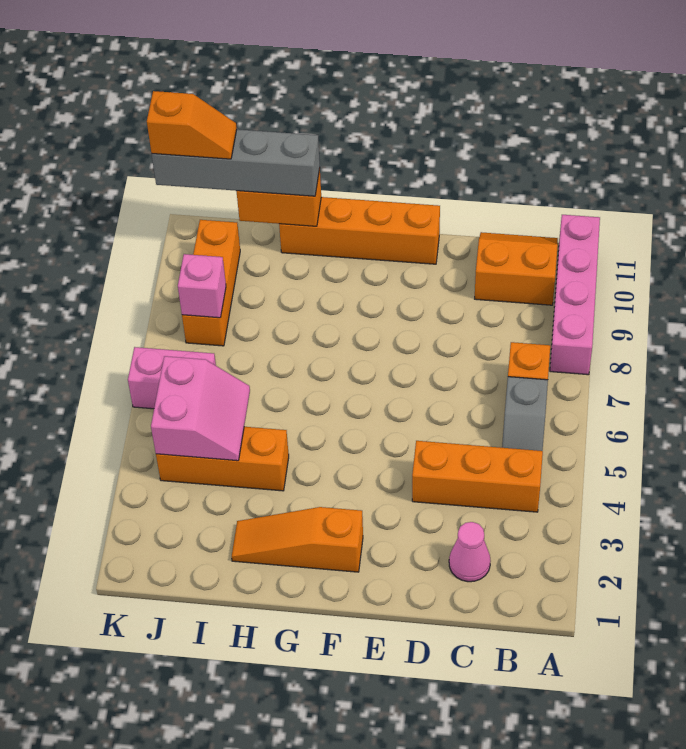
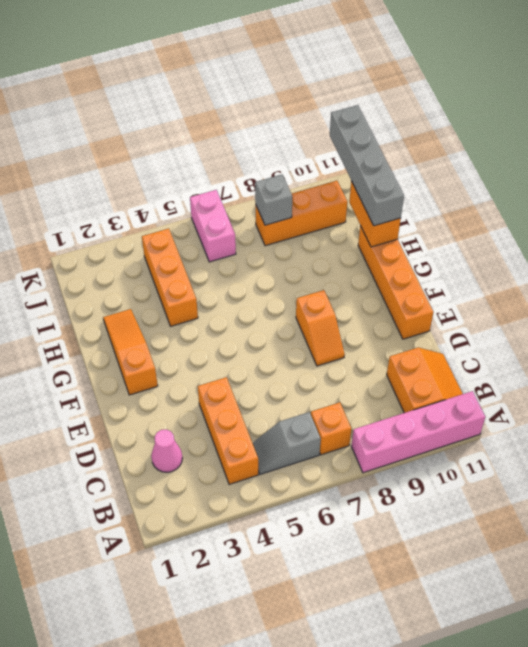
pink 2x2 slope [151,356,250,461] -> none
pink 1x1 brick [178,254,226,318] -> grey 1x1 brick [255,175,292,225]
orange 1x2 slope [147,91,237,159] -> orange 1x2 slope moved to [296,290,345,366]

